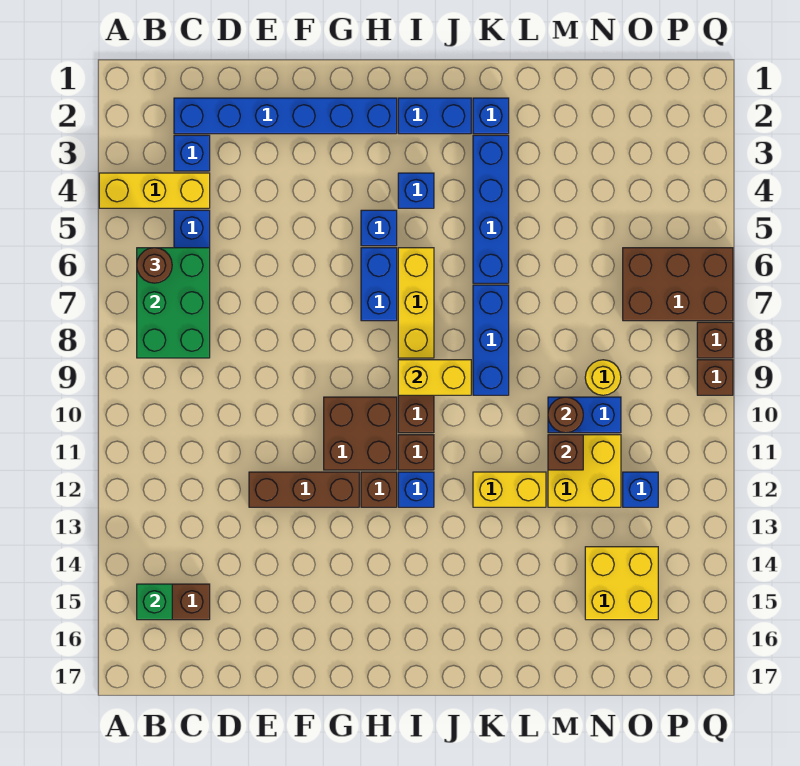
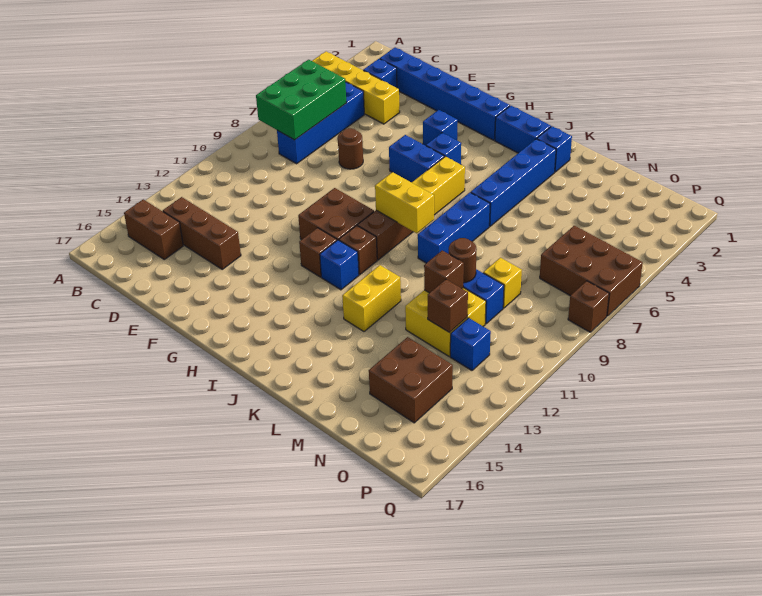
yellow 1x3 brick [99,173,210,208] -> yellow 1x4 brick [313,51,400,124]
brown 1x1 round brick [137,248,172,283] -> brown 1x1 round brick moved to [338,128,363,169]
green 1x1 brick [137,584,172,620] -> none
brown 1x3 brick [249,472,359,507] -> brown 1x3 brick moved to [163,197,241,269]
blue 1x2 brick [361,248,397,321] -> blue 1x2 brick turned to [389,135,444,183]
blue 1x1 brick [398,173,434,208] -> blue 1x1 brick moved to [423,110,458,146]
yellow 1x2 brick [473,472,546,507] -> yellow 1x2 brick turned to [342,265,401,332]
yellow 1x1 round brick [585,360,621,395] -> yellow 1x1 brick [483,258,522,308]
yellow 2x2 brick [585,547,658,620] -> brown 2x2 brick [369,337,453,423]
brown 1x1 brick [697,360,733,395] -> brown 1x1 brick moved to [428,280,468,333]

